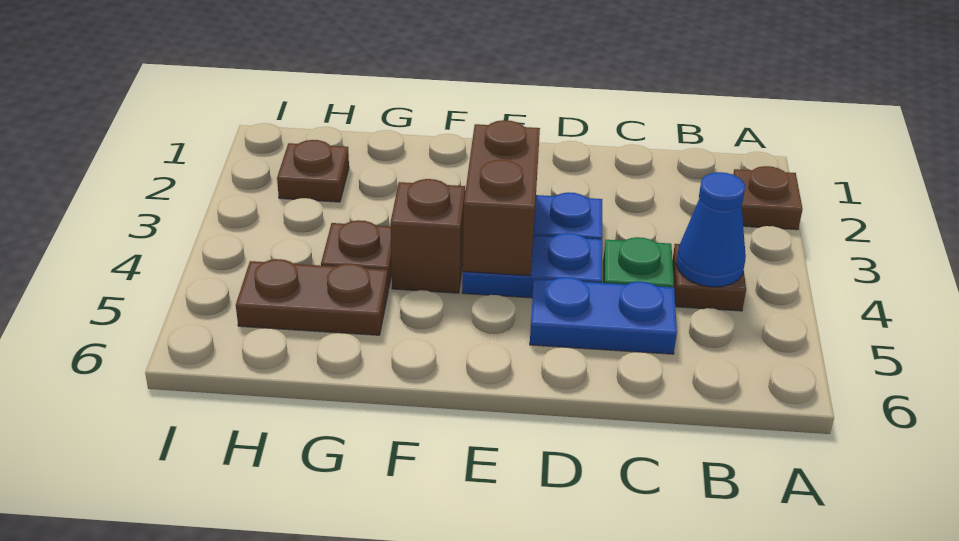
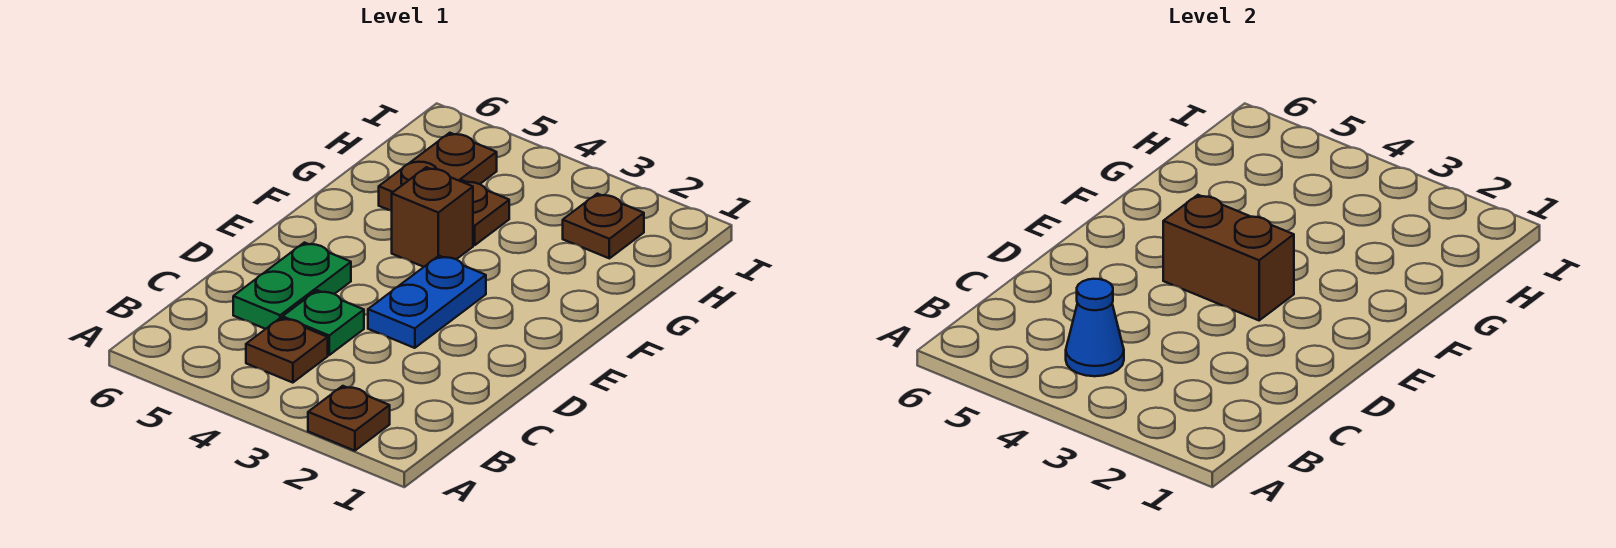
blue 1x2 plate [530,277,677,354] -> green 1x2 plate [233,243,351,329]
blue 1x2 plate [462,233,602,298] -> none

